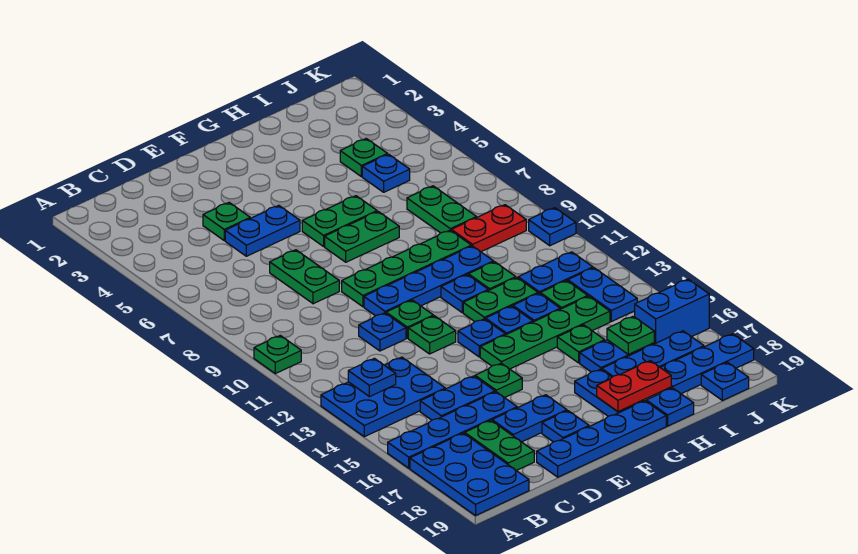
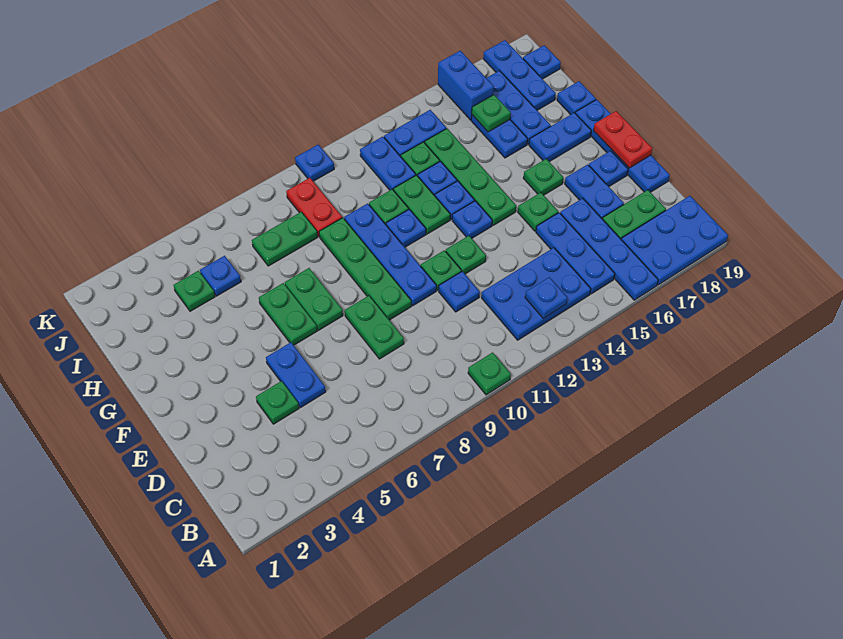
blue 2x3 plate [321,357,445,437] -> blue 2x3 plate turned to [481,248,591,340]
blue 1x2 plate [420,376,495,420] -> blue 1x3 plate [536,213,615,294]
green 1x2 plate [270,250,339,304] -> green 1x2 plate turned to [345,296,404,359]
red 1x2 plate [597,361,671,412] -> red 1x2 plate moved to [593,111,652,168]
green 1x1 plate [557,325,605,363] -> green 1x1 plate moved to [523,159,563,195]

